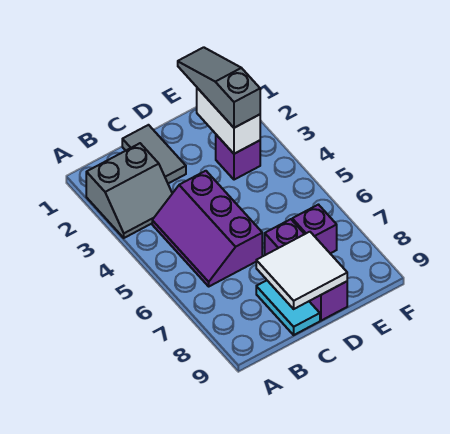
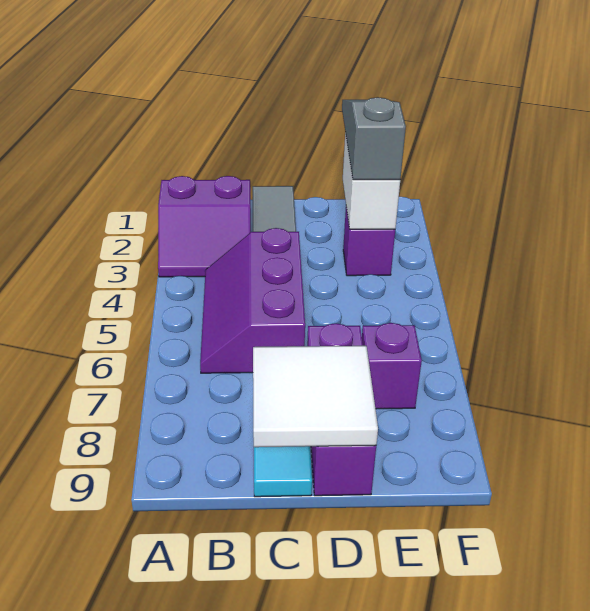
grey 2x2 slope [86,143,172,238] -> purple 2x2 slope [158,176,251,277]

